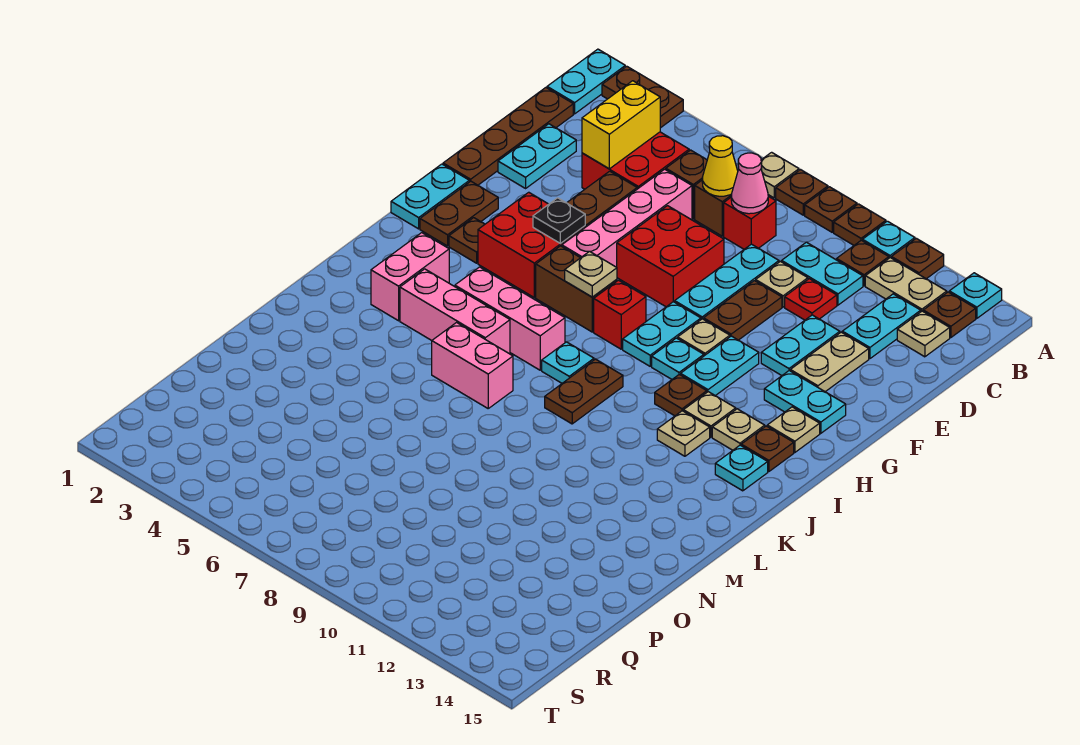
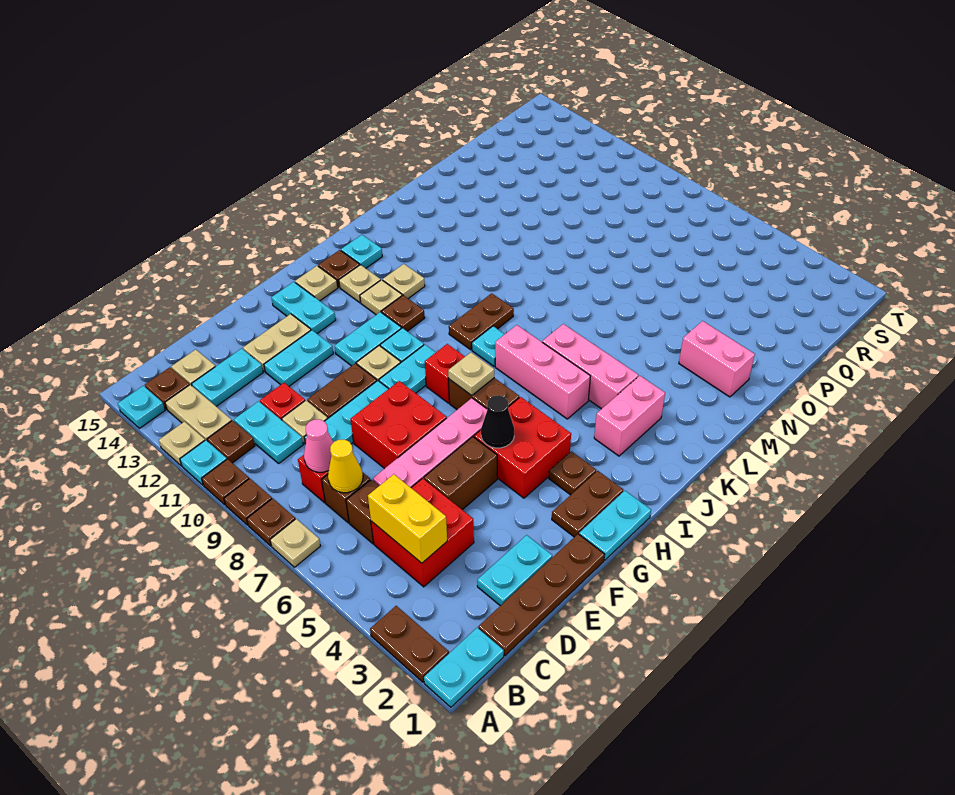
brown 1x1 plate [891,238,944,279] -> tan 1x1 plate [159,422,205,466]
yellow 1x2 brick [582,81,660,169] -> yellow 1x2 brick turned to [368,474,447,563]
black 1x1 plate [533,198,585,244] -> black 1x1 cone [481,395,514,448]
pink 1x2 brick [432,323,513,408] -> pink 1x2 brick moved to [679,321,755,397]

